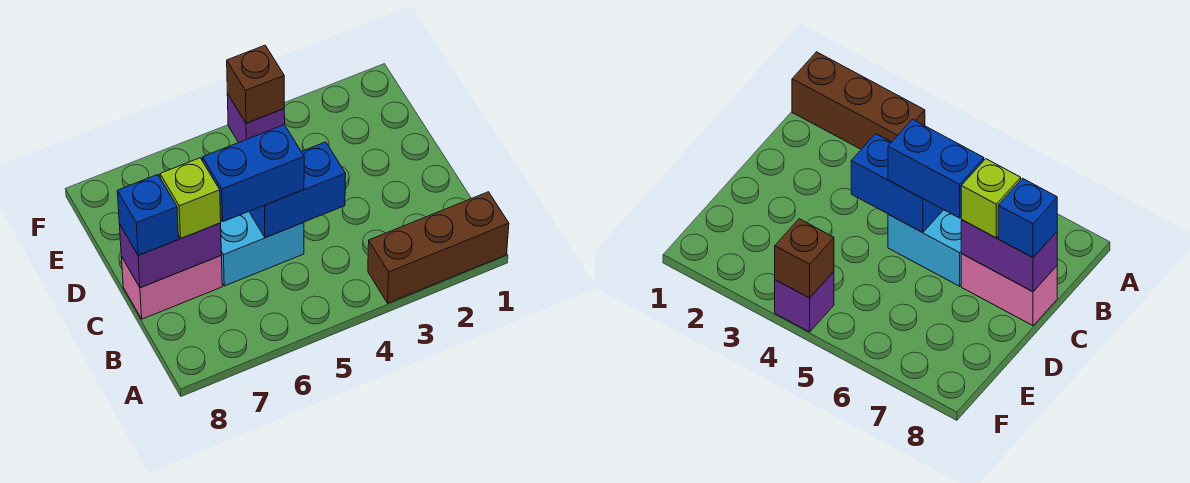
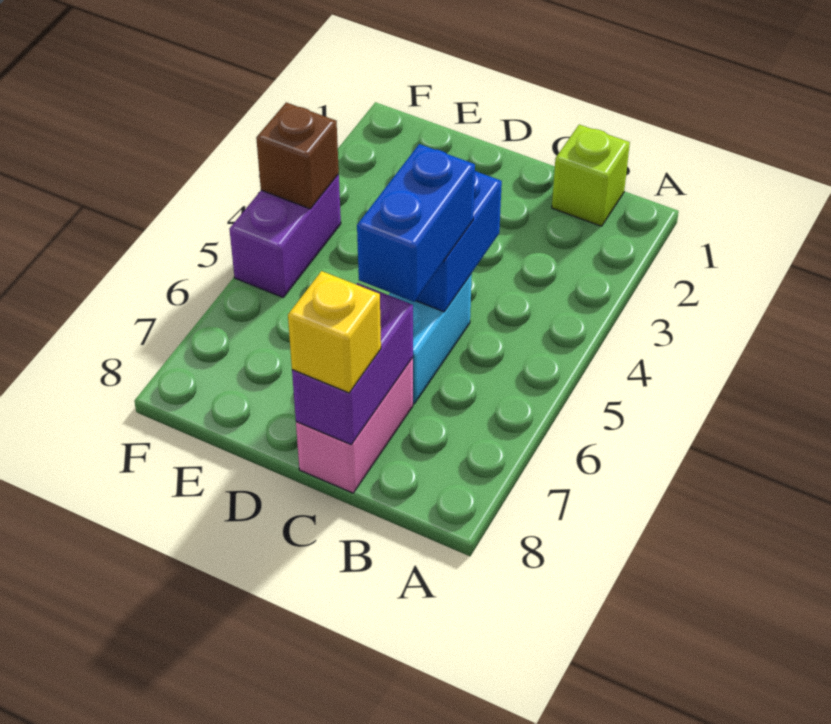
brown 1x3 brick [368,192,509,303] -> none
lime 1x1 brick [160,158,221,238] -> lime 1x1 brick moved to [552,125,630,226]
blue 1x1 brick [117,175,178,256] -> yellow 1x1 brick [288,271,381,393]
purple 1x1 brick [227,94,285,143] -> purple 1x2 brick [229,174,341,297]

